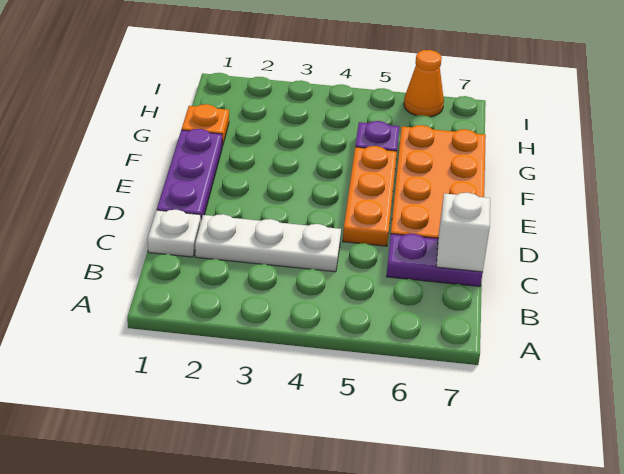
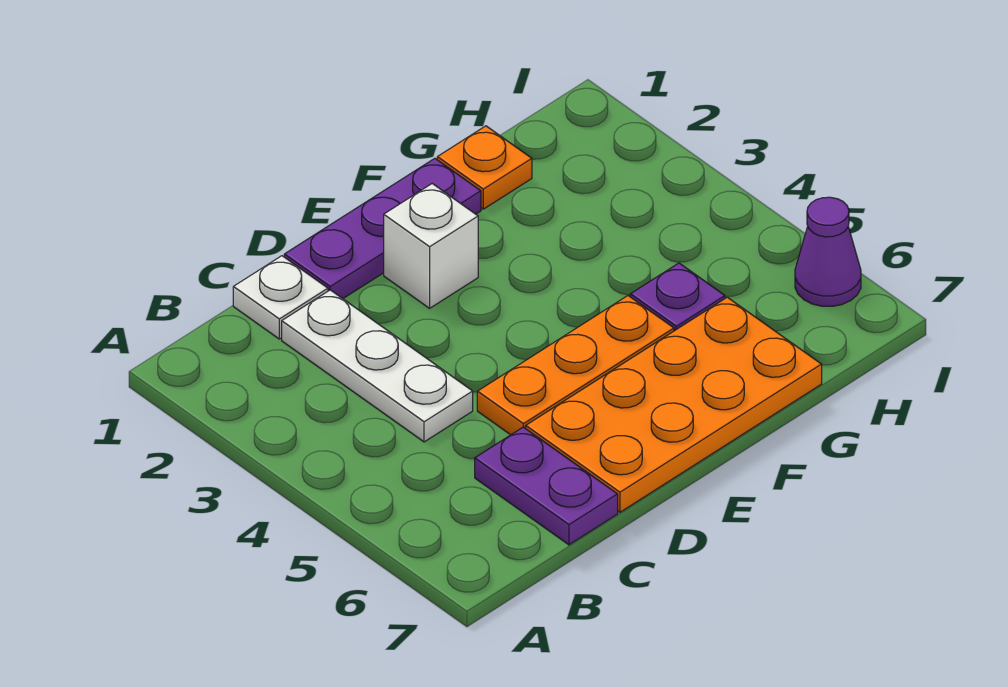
white 1x1 brick [436,193,490,272] -> white 1x1 brick moved to [384,184,478,308]
orange 1x1 cone [404,50,444,117] -> purple 1x1 cone [795,197,861,306]

